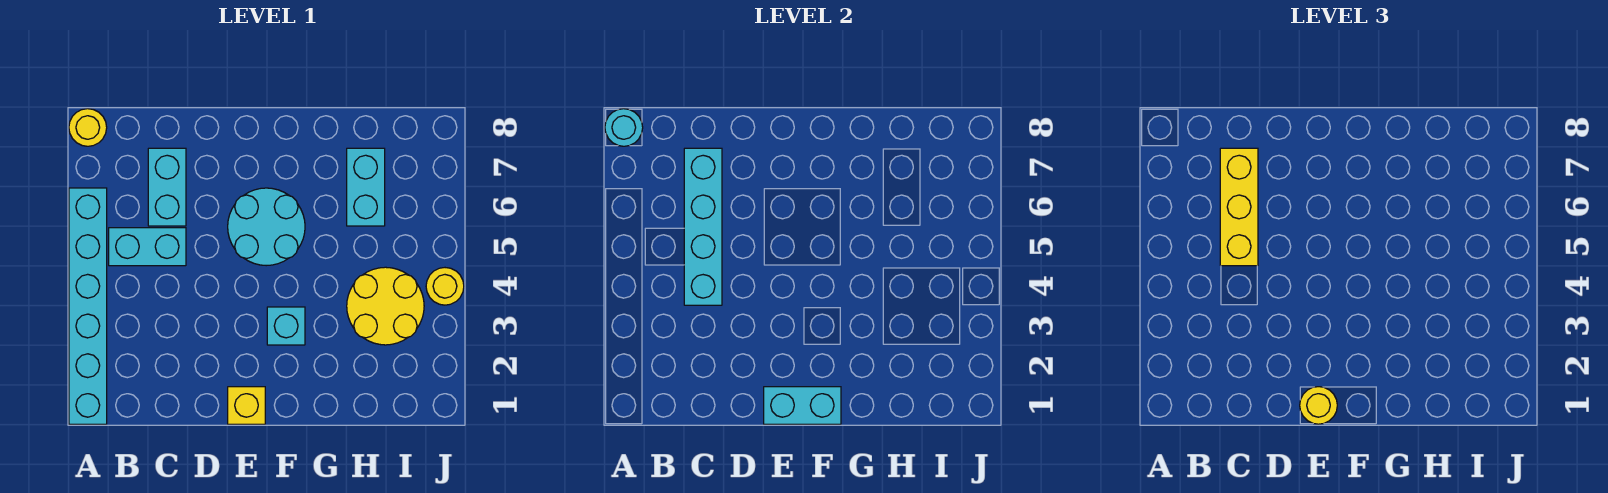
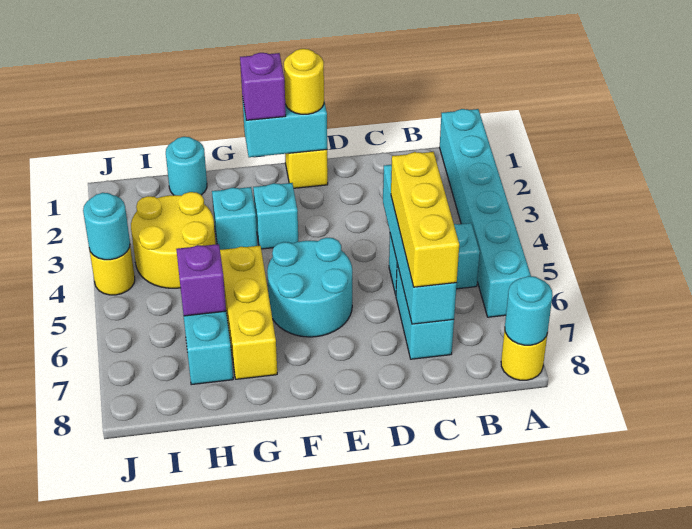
none -> purple 1x1 brick [240,53,286,120]
none -> cyan 1x1 brick [212,187,257,250]
none -> yellow 1x3 brick [220,246,277,379]
none -> cyan 1x1 round brick [166,137,207,196]
none -> purple 1x1 brick [176,244,226,316]
none -> cyan 1x1 round brick [83,193,130,260]

